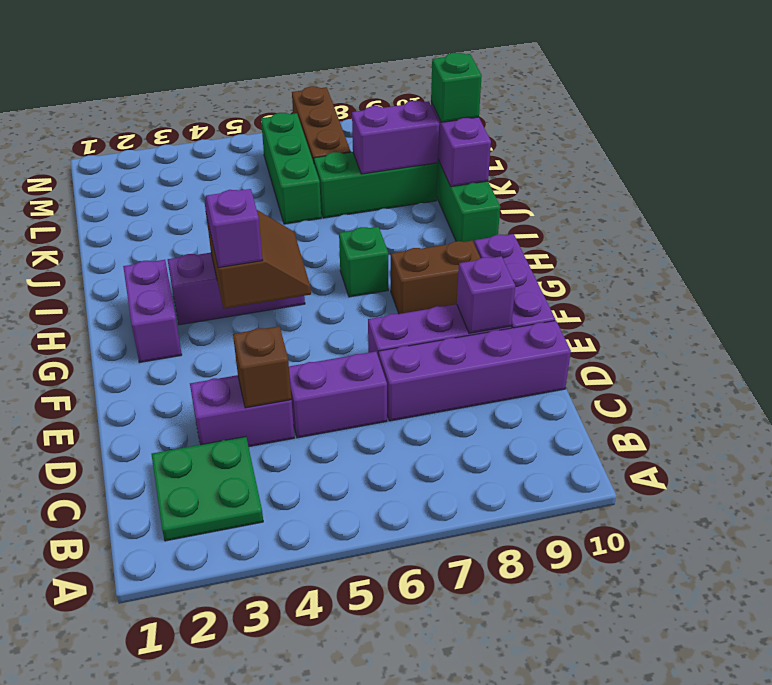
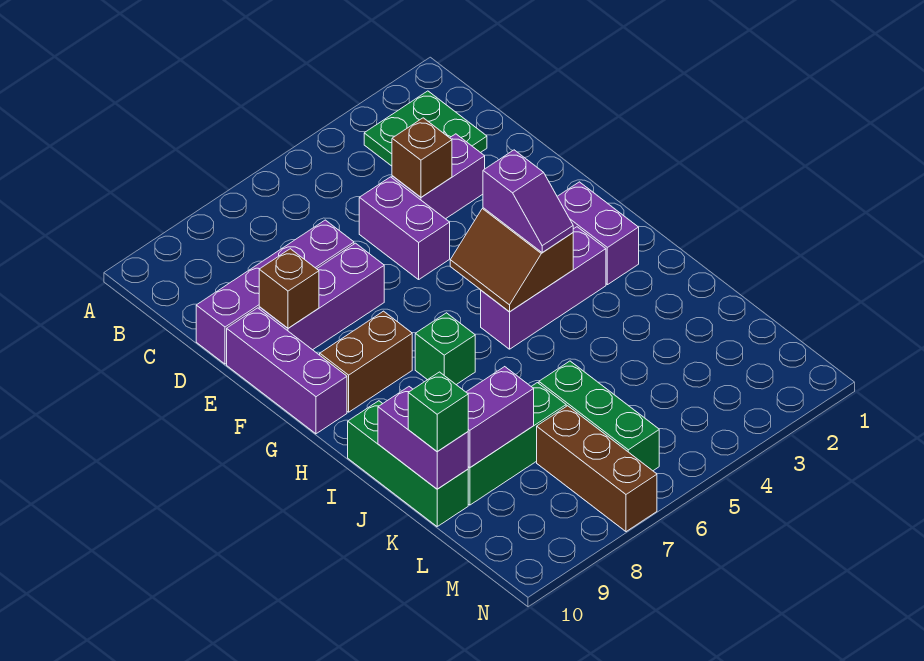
purple 1x2 brick [289,352,387,438] -> purple 1x2 brick turned to [359,177,450,279]
purple 1x1 brick [457,256,515,333] -> brown 1x1 brick [259,249,319,328]

